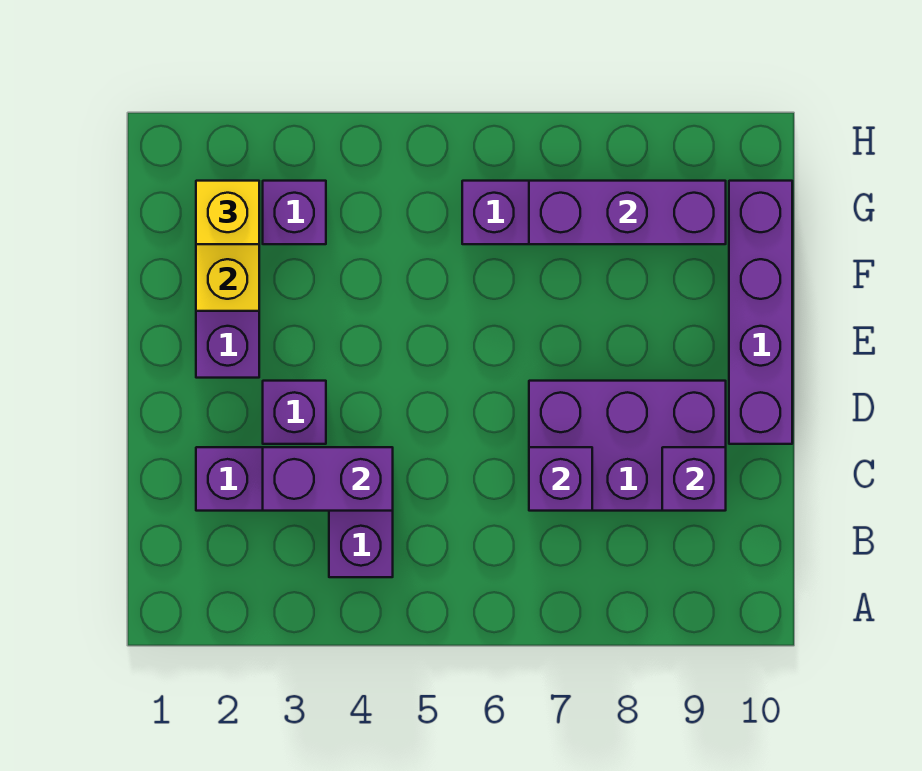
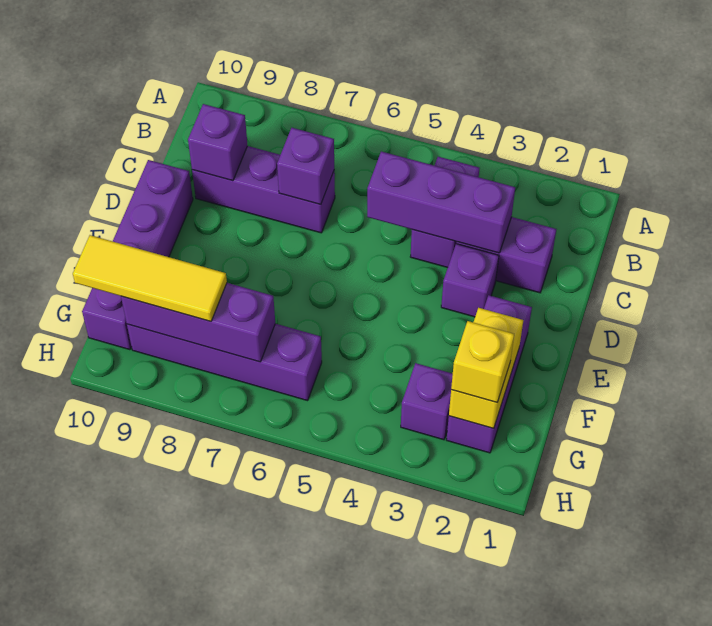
purple 1x2 brick [263,447,393,511] -> purple 1x3 brick [367,151,515,253]
purple 2x3 brick [529,381,726,511] -> purple 1x3 brick [192,146,335,233]
none -> yellow 1x3 tile [73,235,227,321]

